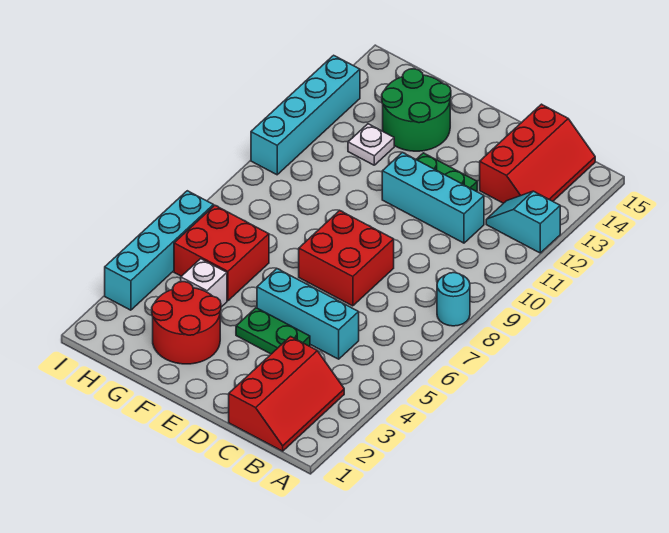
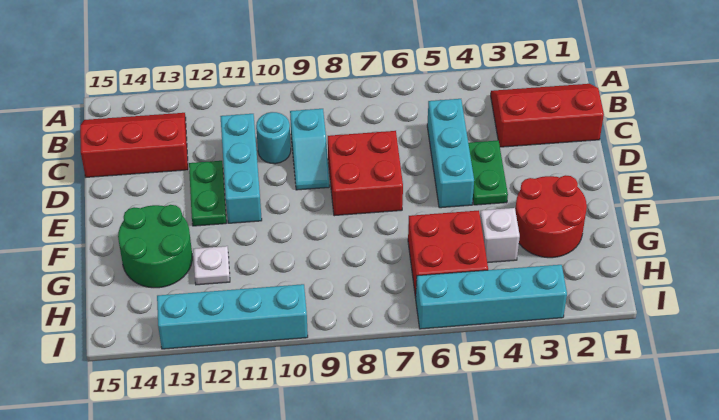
cyan 1x1 round brick [437,273,470,326] -> cyan 1x1 round brick moved to [256,112,291,164]
cyan 1x2 slope [486,191,560,253] -> cyan 1x2 slope moved to [290,109,329,190]

